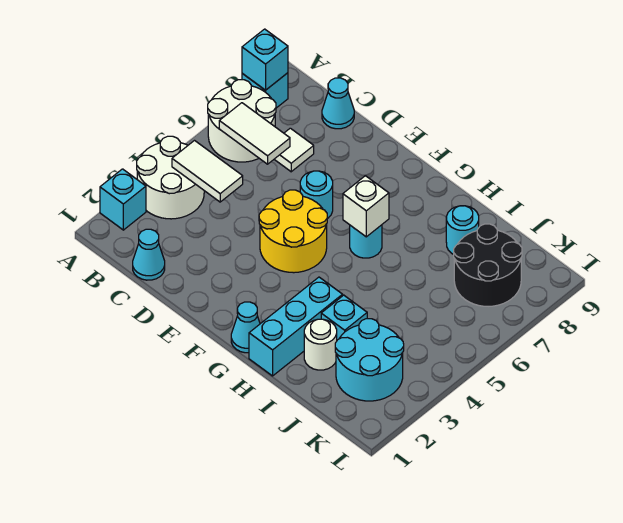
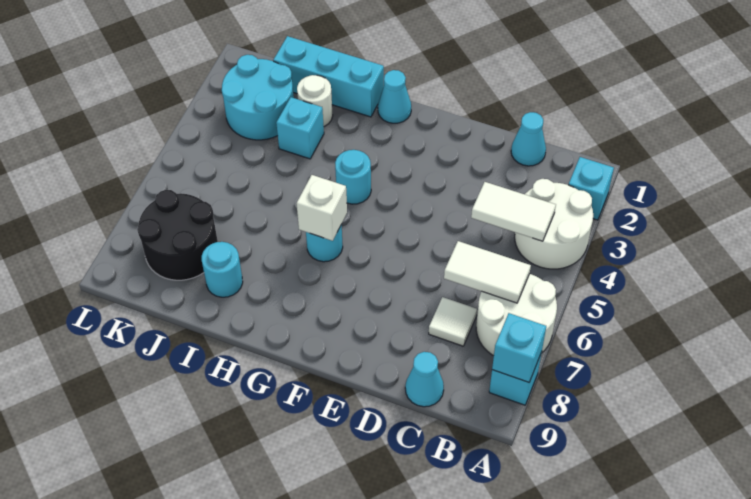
yellow 2x2 round brick [259,190,327,273] -> none
cyan 1x1 round brick [300,171,333,219] -> cyan 1x1 round brick moved to [335,150,371,204]
cyan 1x3 brick [249,277,343,376] -> cyan 1x3 brick turned to [273,36,384,117]

